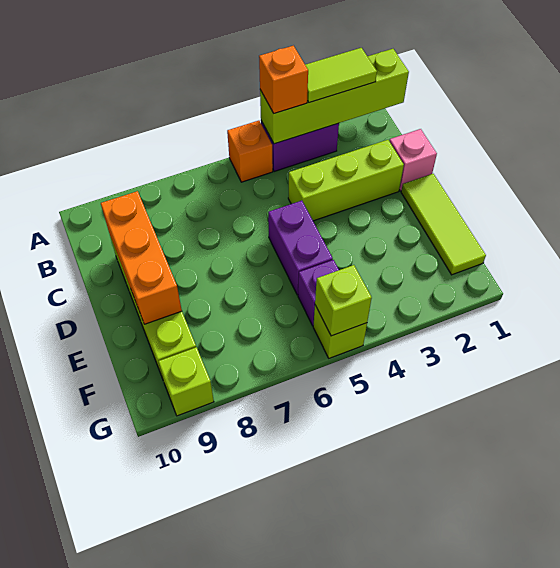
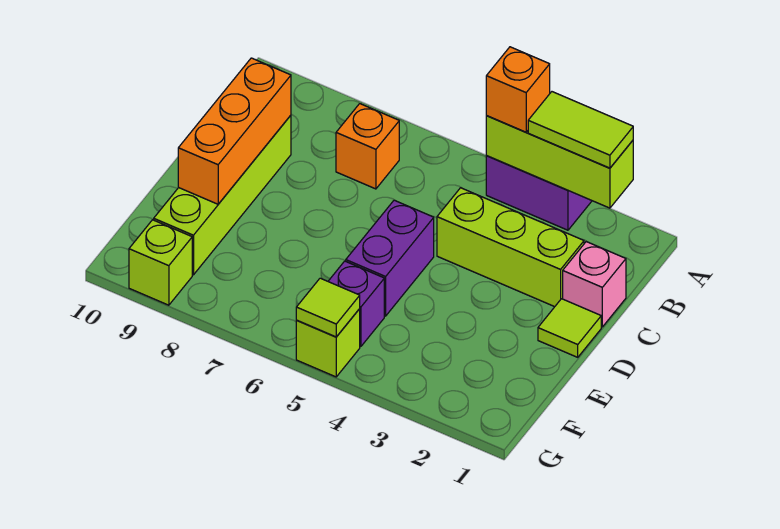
lime 1x4 brick [260,49,409,144] -> lime 1x3 brick [486,116,633,208]
orange 1x1 brick [227,121,273,182] -> orange 1x1 brick moved to [336,104,399,189]
lime 1x3 tile [401,174,486,275] -> lime 1x1 tile [538,299,601,357]
lime 1x1 brick [315,265,372,336] -> lime 1x1 tile [296,278,360,337]

